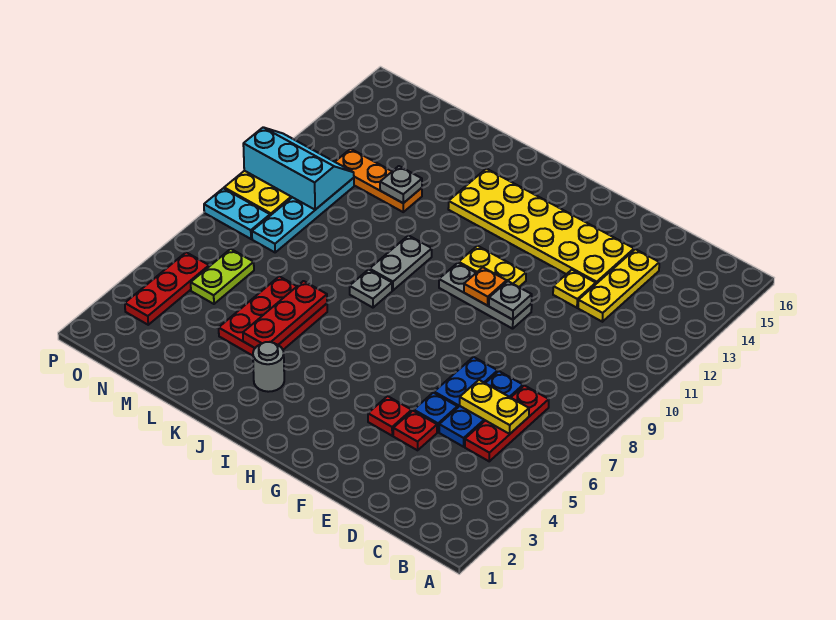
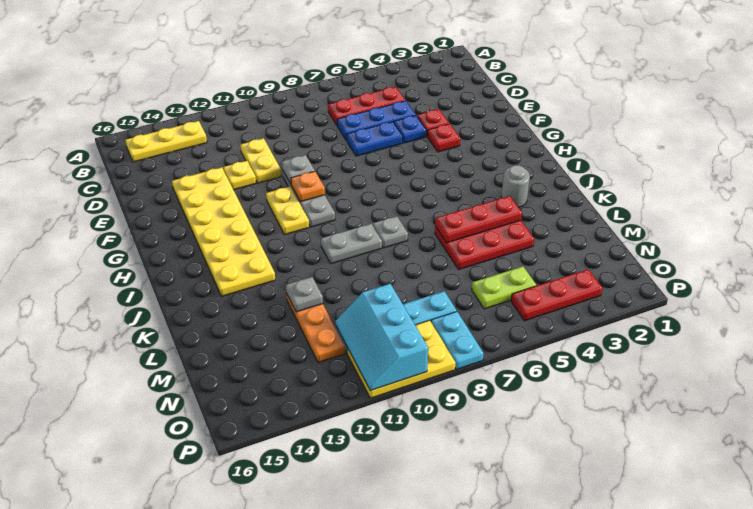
yellow 1x2 plate [460,380,529,434] -> yellow 1x2 plate moved to [240,138,281,183]
yellow 1x3 plate [578,249,659,322] -> yellow 1x3 plate moved to [125,121,207,162]

